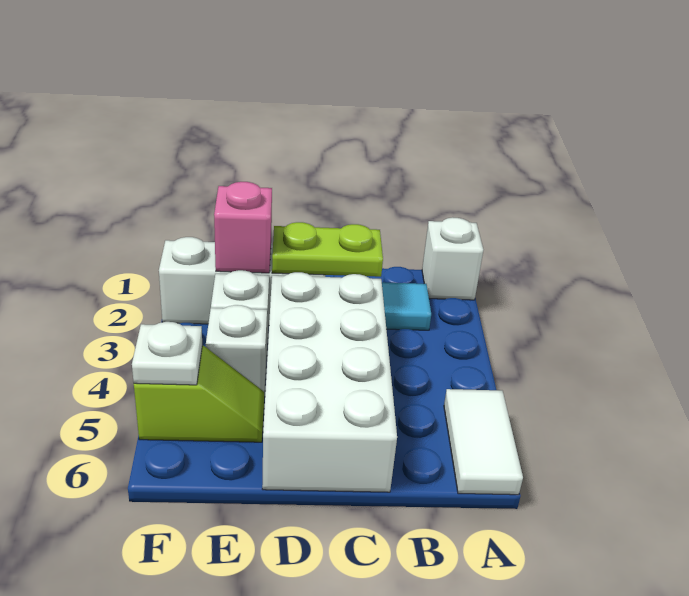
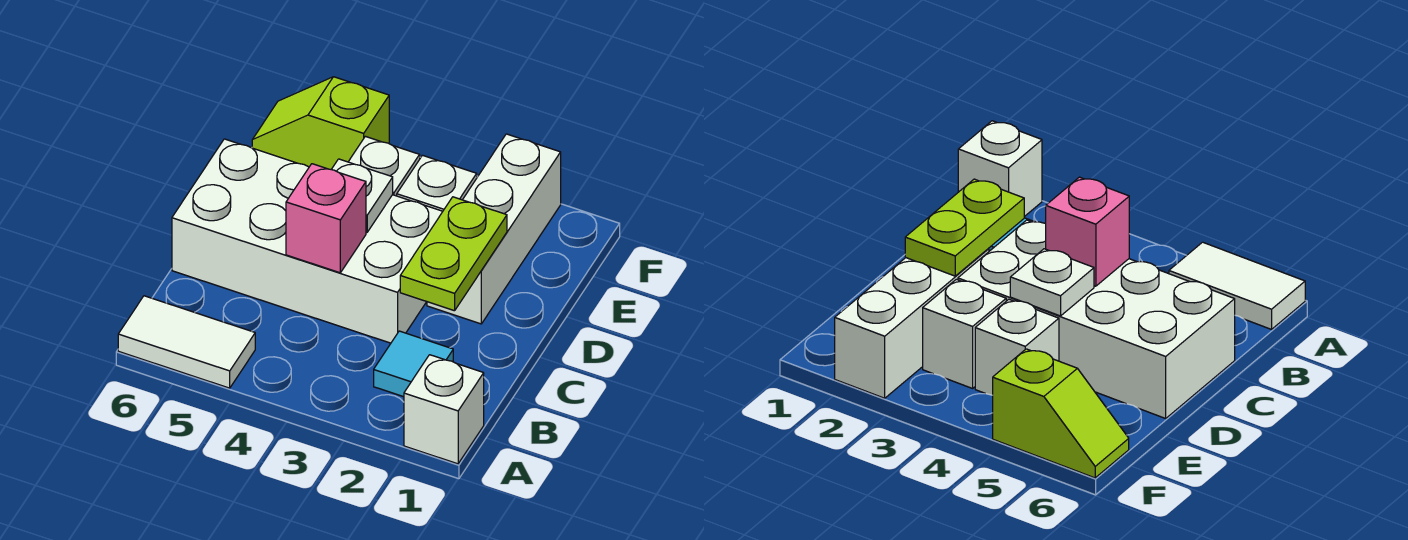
pink 1x1 brick [214,182,272,273] -> pink 1x1 brick moved to [286,164,366,273]
lime 1x2 slope [134,346,264,442] -> lime 1x2 slope turned to [252,77,389,169]
white 1x1 plate [132,322,202,385] -> white 1x1 plate moved to [331,159,393,232]

